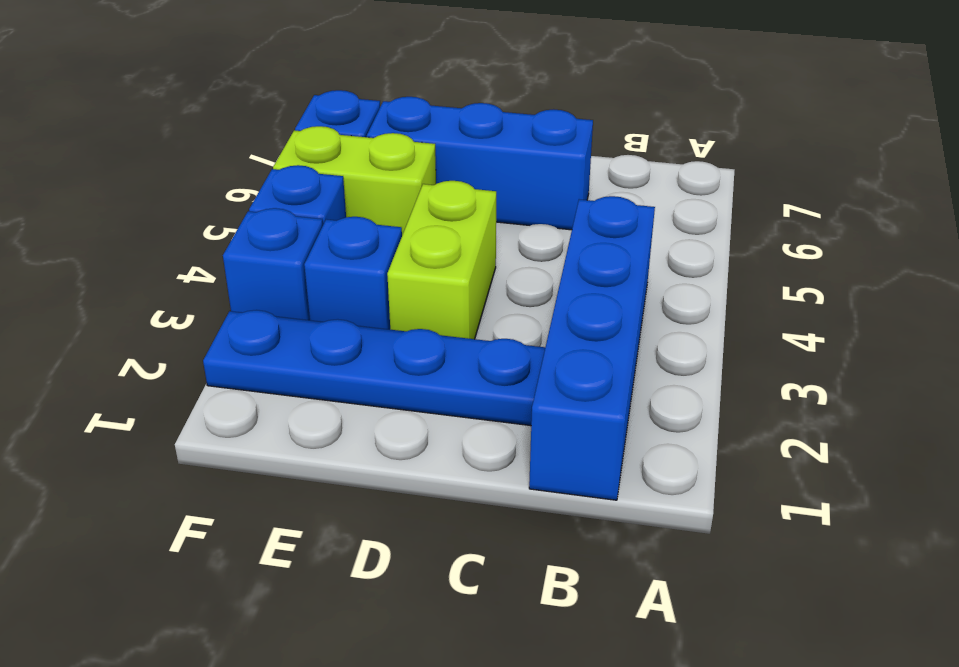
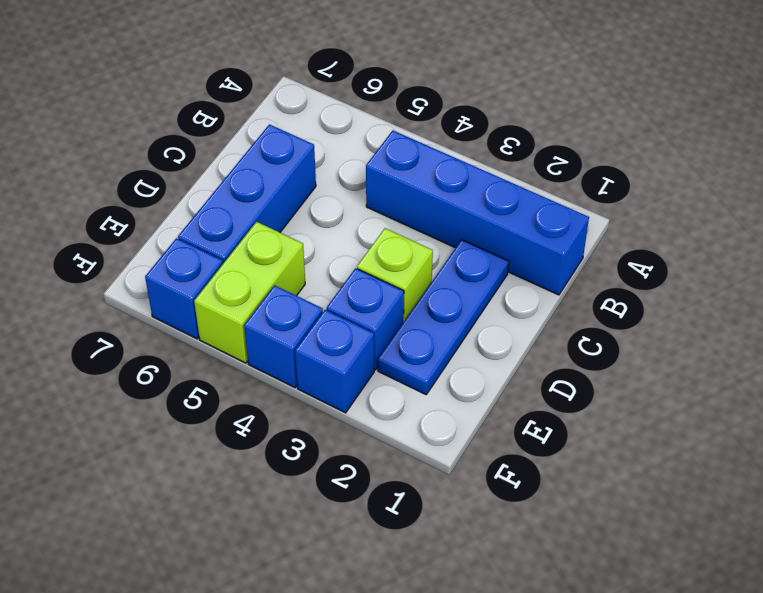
blue 1x4 plate [203,310,545,426] -> blue 1x3 plate [378,240,509,394]
lime 1x2 brick [387,181,496,339] -> lime 1x1 brick [357,228,433,322]

